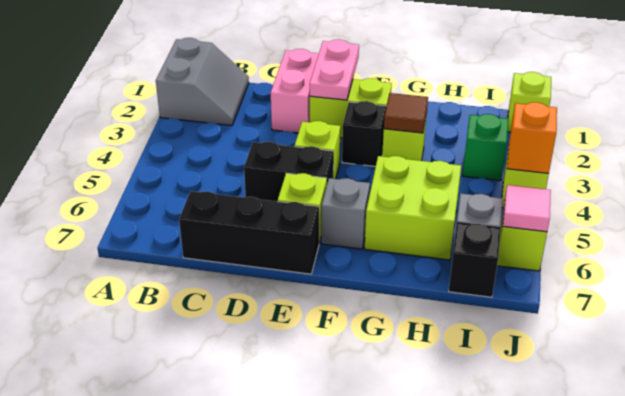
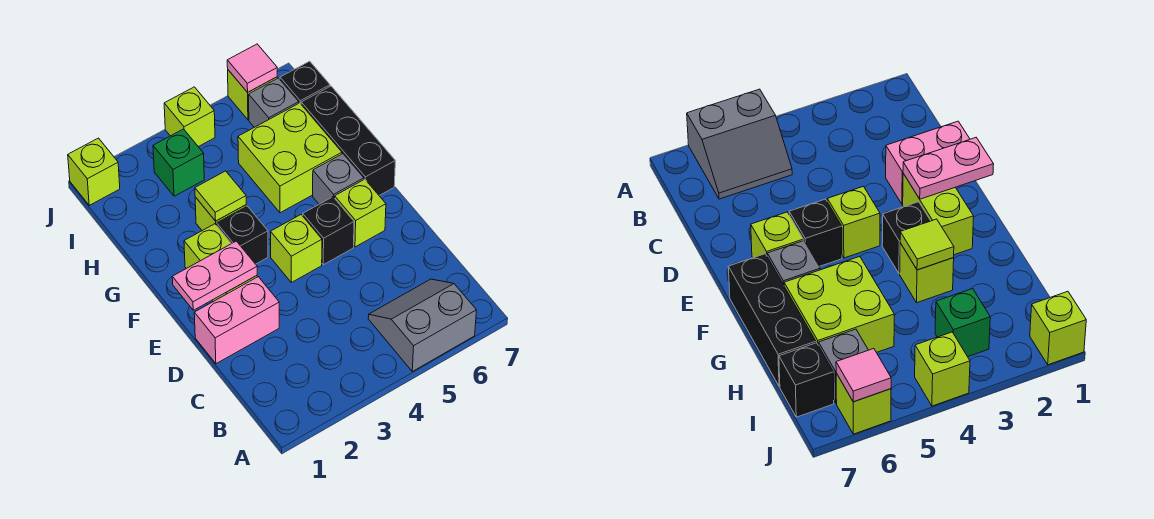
grey 2x2 slope [156,38,249,126] -> grey 2x2 slope moved to [368,279,477,371]
black 1x3 brick [179,191,319,274] -> black 1x3 brick moved to [301,86,395,196]
black 1x2 brick [244,142,334,201] -> black 1x1 brick [303,197,354,265]
brown 1x1 tile [384,93,428,133] -> lime 1x1 tile [195,171,246,221]
orange 1x1 brick [507,102,557,173] -> none

